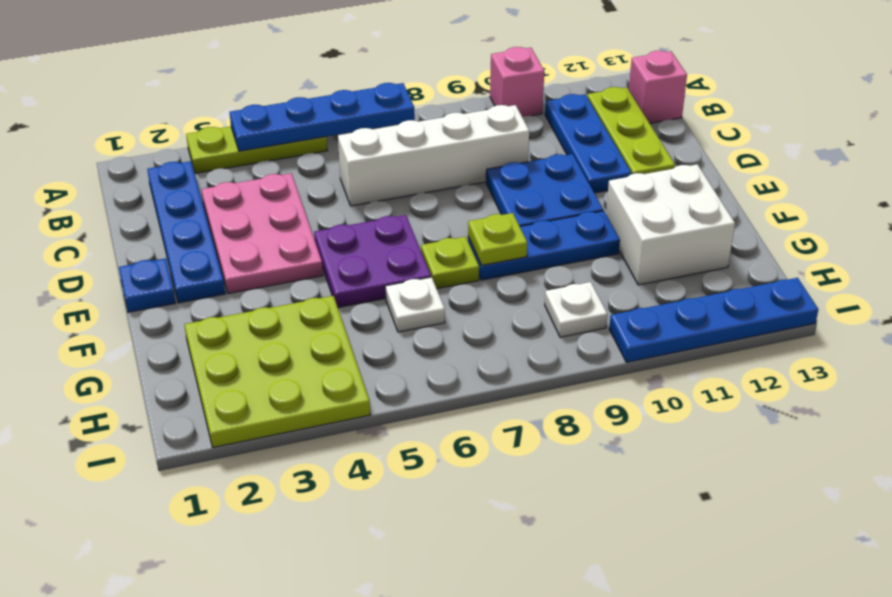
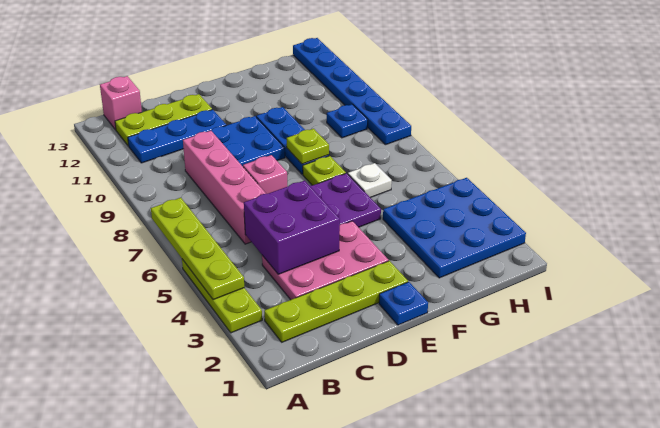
blue 1x4 plate [230,83,415,151] -> lime 1x4 plate [151,198,244,300]
pink 1x1 brick [490,47,544,117] -> pink 1x1 brick moved to [243,155,287,194]
blue 1x4 plate [147,161,225,303] -> lime 1x4 plate [264,261,408,342]
none -> purple 2x2 brick [244,181,340,274]
white 1x4 brick [338,105,529,206] -> pink 1x4 brick [183,131,266,244]
white 2x2 brick [606,164,735,285] -> none
lime 3x3 plate [184,296,370,447] -> blue 3x3 plate [383,178,526,278]
white 1x1 plate [545,282,607,337] -> blue 1x1 plate [327,104,368,138]
blue 1x4 plate [609,278,818,362] -> blue 1x6 plate [293,38,411,145]

